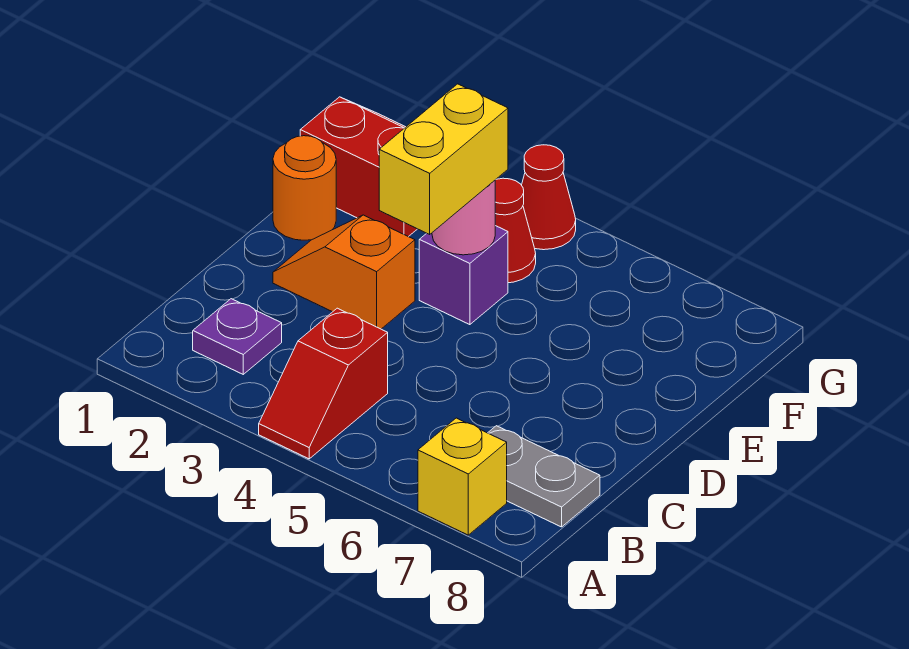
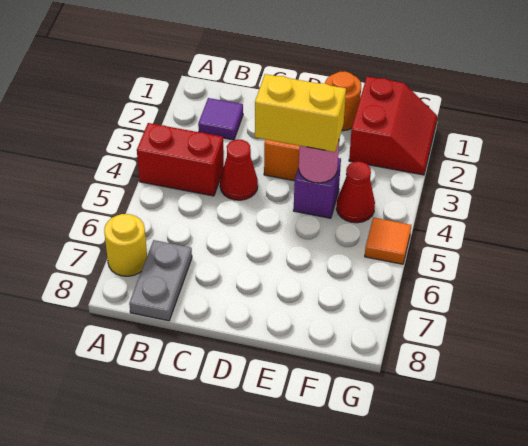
red 1x2 slope [259,308,388,459] -> red 1x2 brick [137,123,224,196]
yellow 1x1 brick [418,418,507,535] -> yellow 1x1 round brick [104,214,147,276]
purple 1x1 plate [193,299,282,374] -> purple 1x1 tile [198,98,243,140]
red 1x1 cone [522,145,576,250] -> red 1x1 cone moved to [220,140,258,200]
none -> orange 1x1 tile [365,218,411,264]

